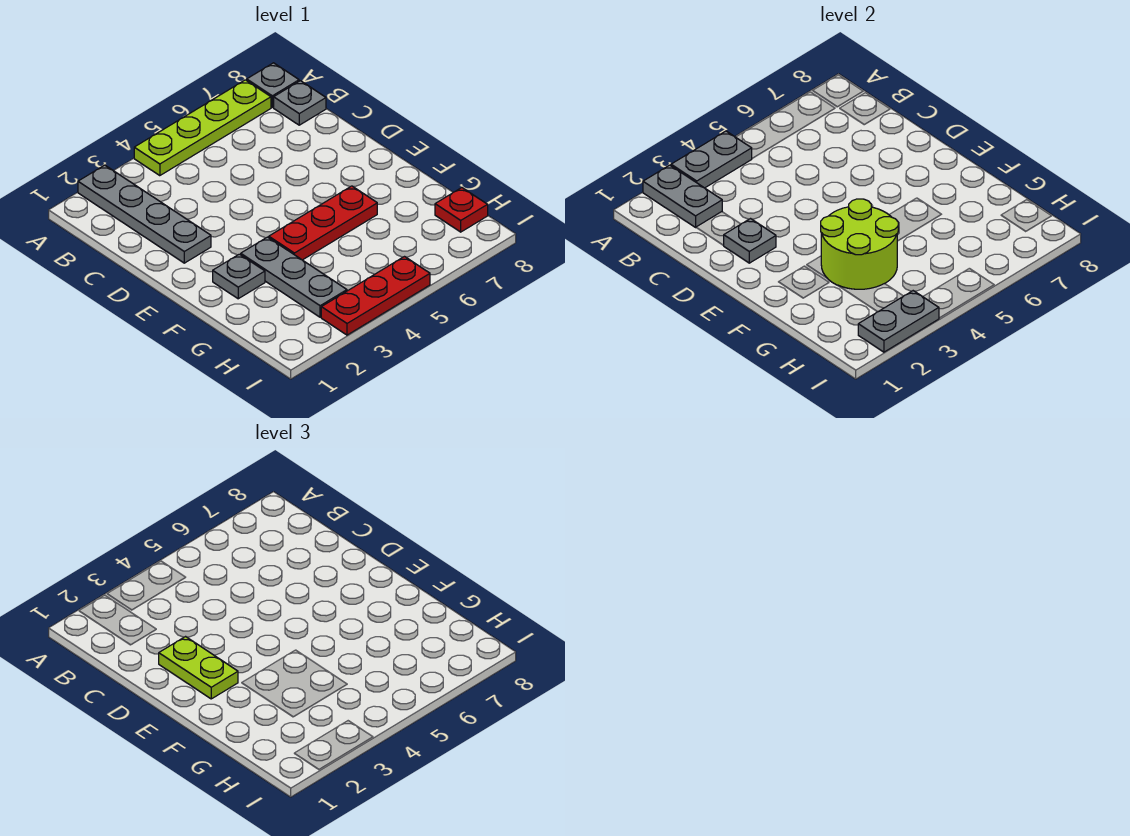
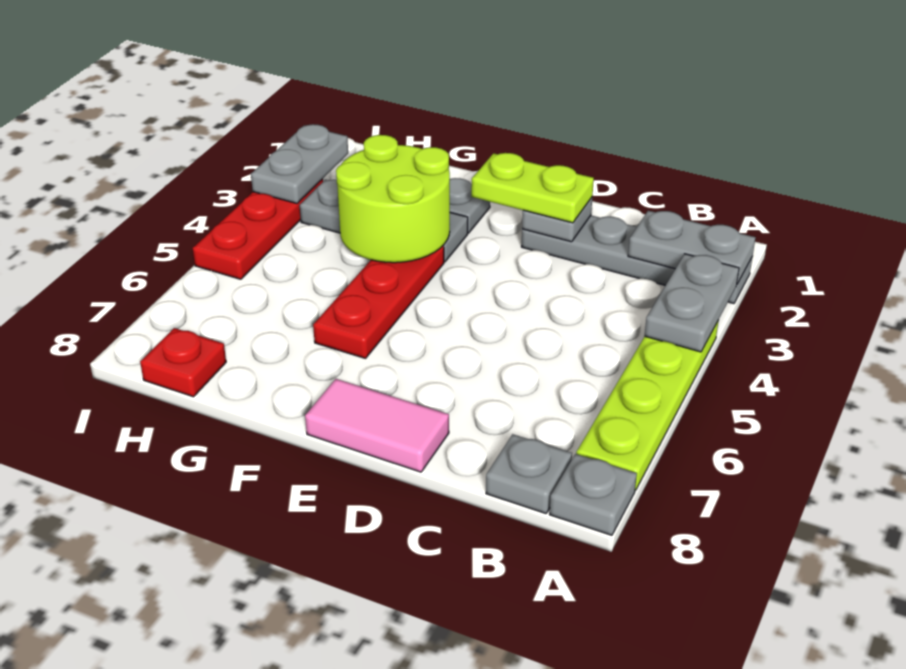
none -> pink 1x2 tile [305,379,449,472]

